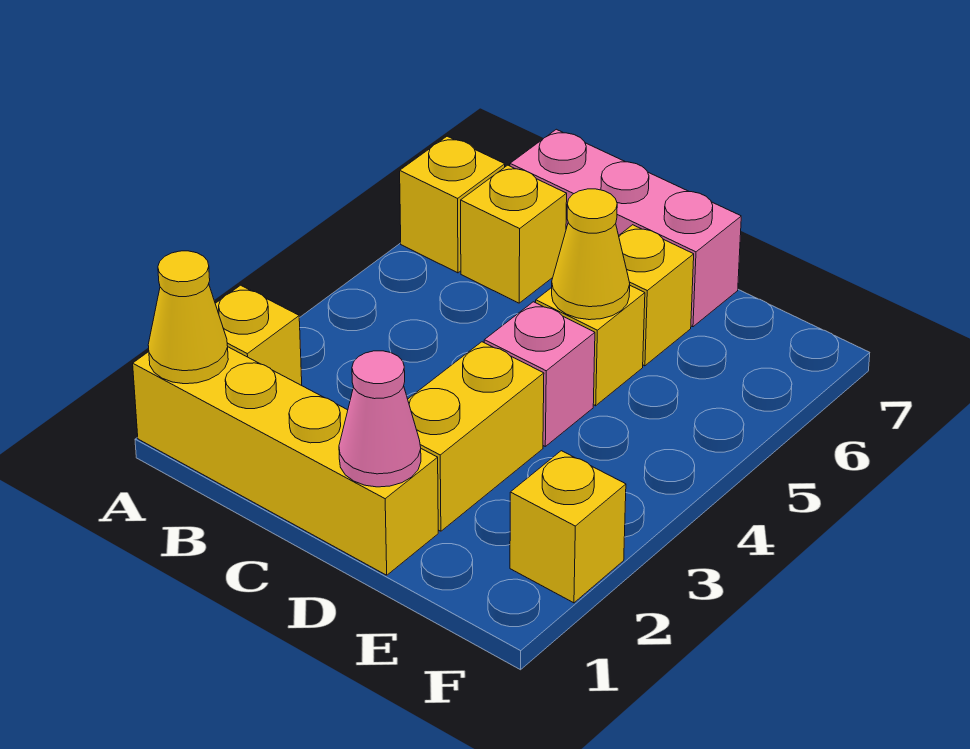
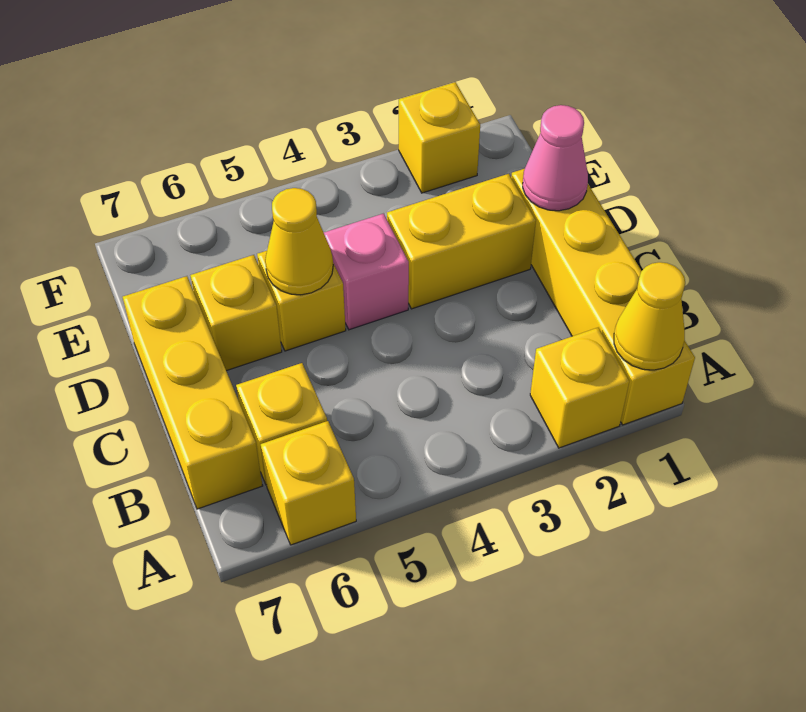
pink 1x3 brick [510,129,741,327] -> yellow 1x3 brick [123,276,263,509]

